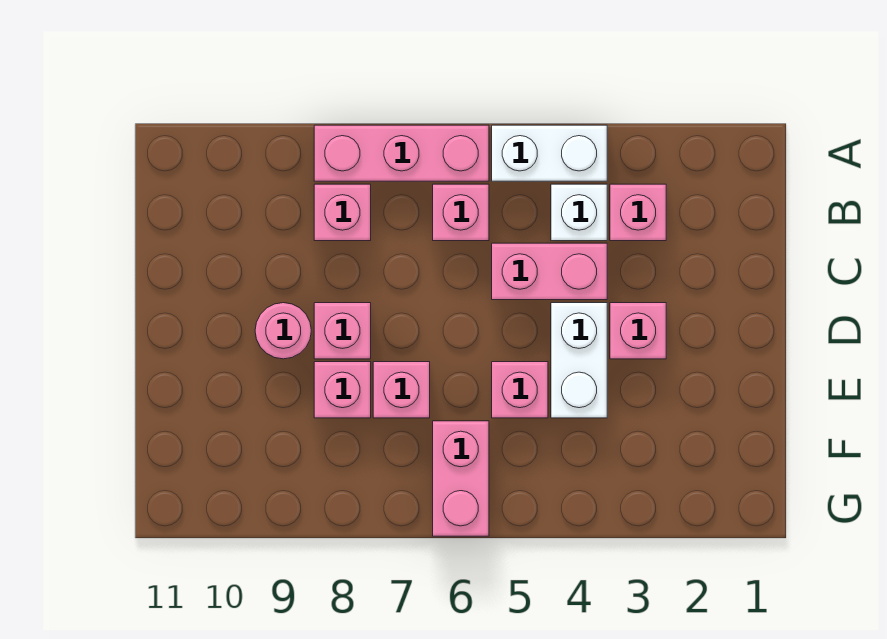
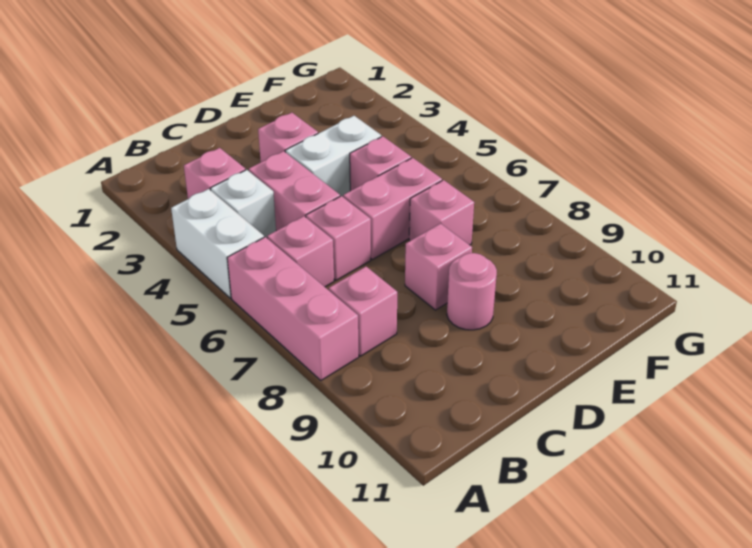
pink 1x1 brick [314,362,371,418] -> pink 1x1 brick moved to [306,196,371,280]
pink 1x2 brick [433,421,489,536] -> pink 1x2 brick moved to [343,158,442,259]

